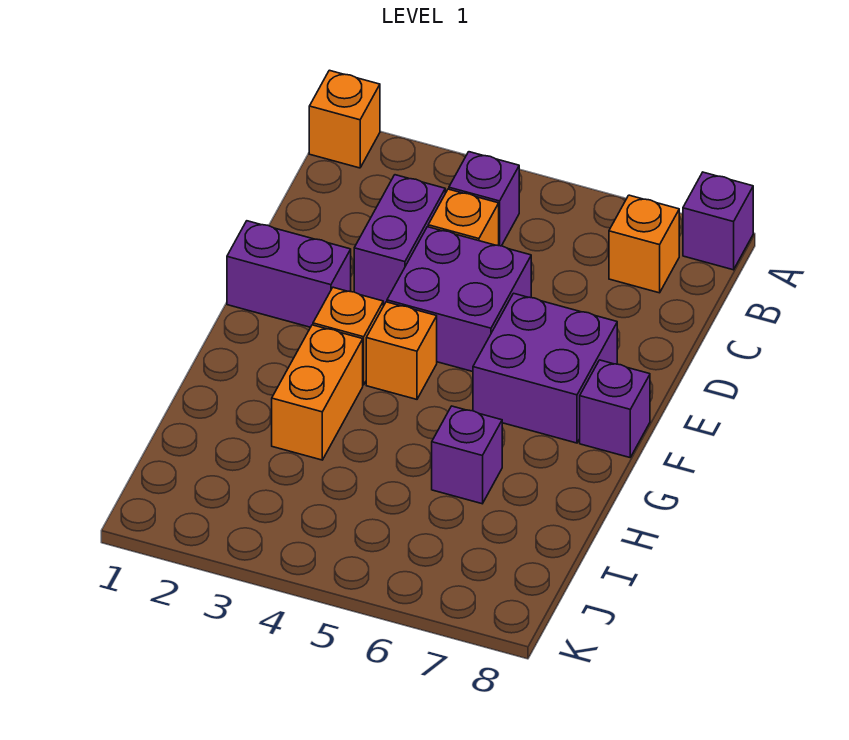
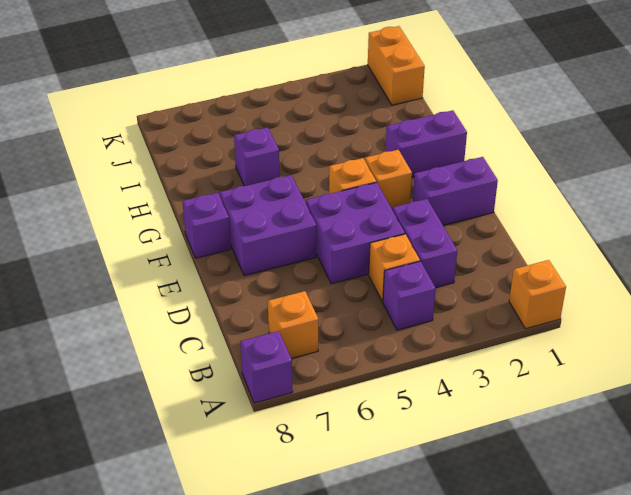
none -> purple 1x2 brick [385,110,467,177]
orange 1x2 brick [272,325,363,460] -> orange 1x2 brick moved to [368,26,425,105]

